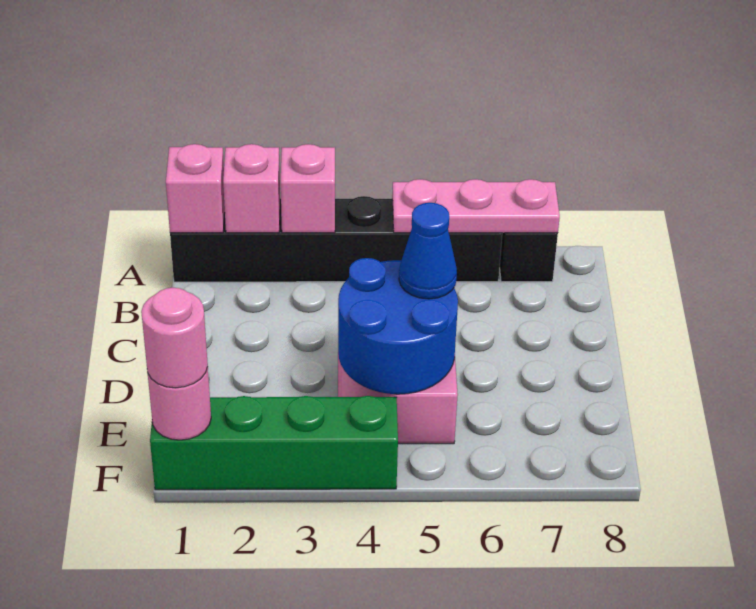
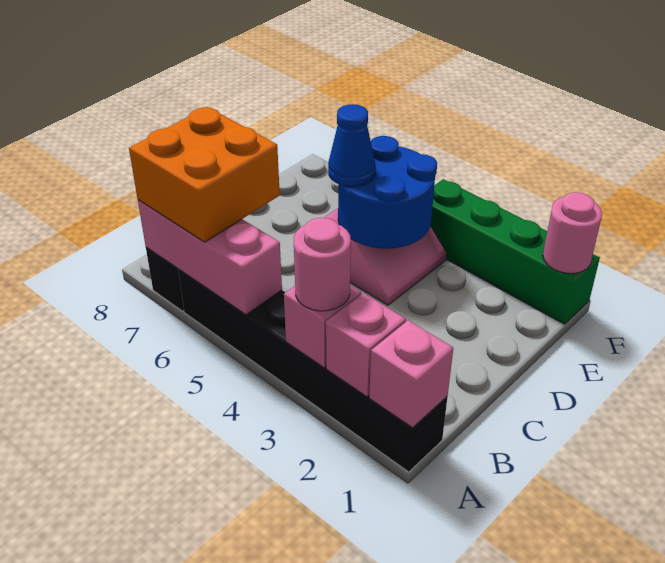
pink 1x3 plate [392,179,560,233] -> pink 1x3 brick [138,200,282,315]
none -> orange 2x2 brick [129,107,280,242]
pink 1x1 round brick [141,288,208,388] -> pink 1x1 round brick moved to [294,218,351,311]

